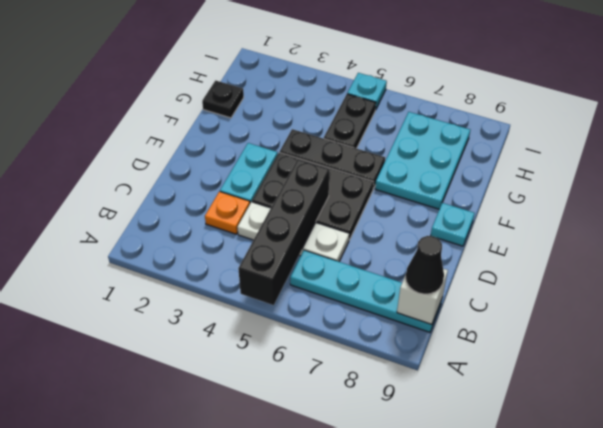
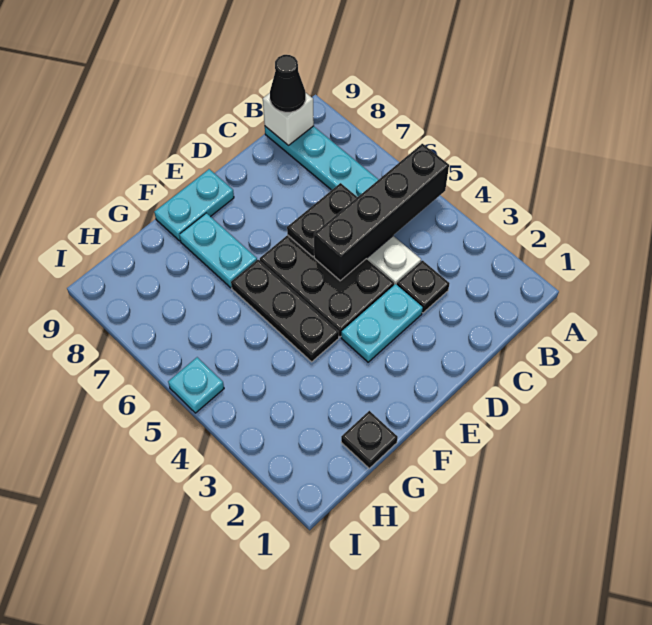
orange 1x1 plate [205,191,250,234] -> black 1x1 plate [397,261,450,313]
cyan 1x1 plate [431,203,475,246] -> cyan 1x2 plate [154,169,234,241]
cyan 2x3 plate [375,112,470,209] -> cyan 1x2 plate [179,213,257,288]
black 1x2 plate [324,94,376,148] -> black 1x2 plate moved to [287,183,357,257]

